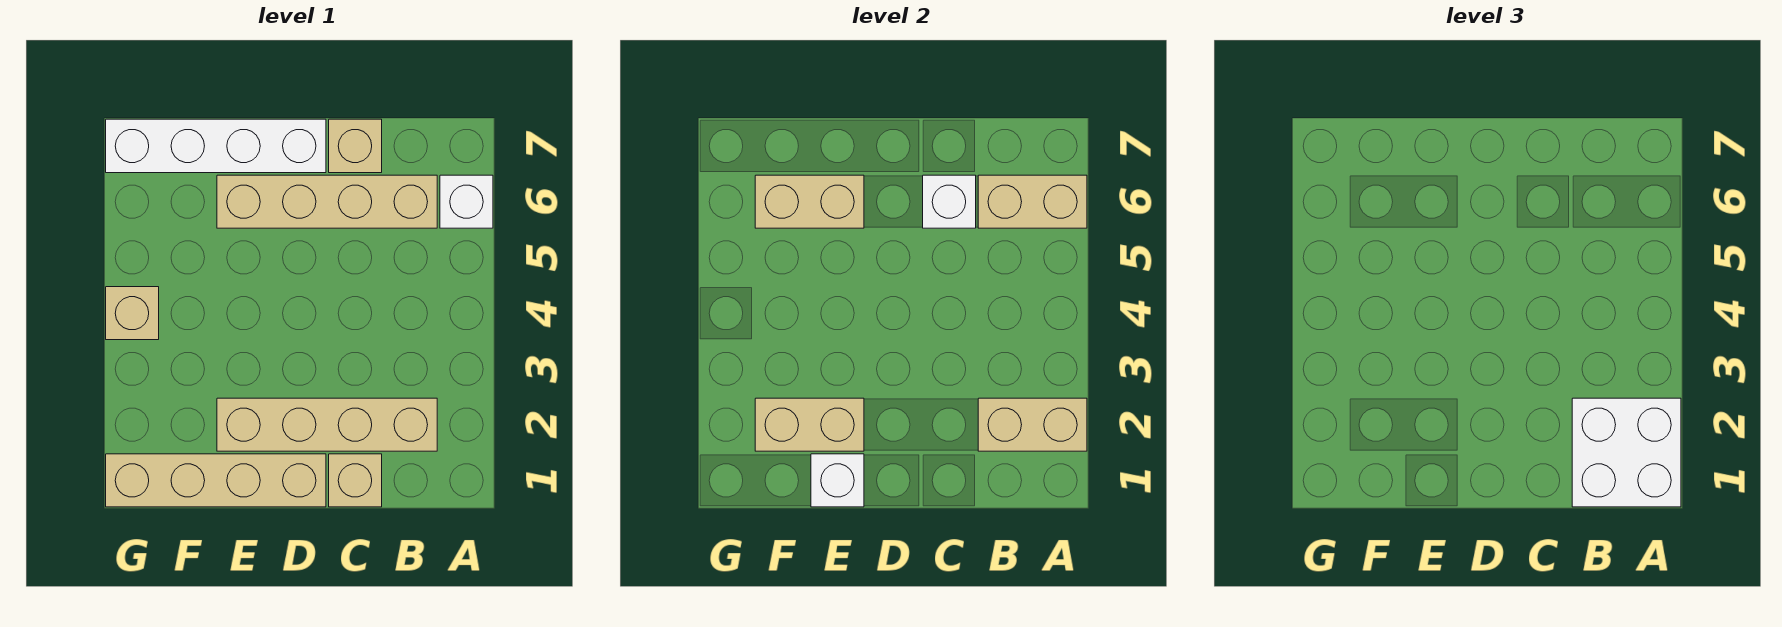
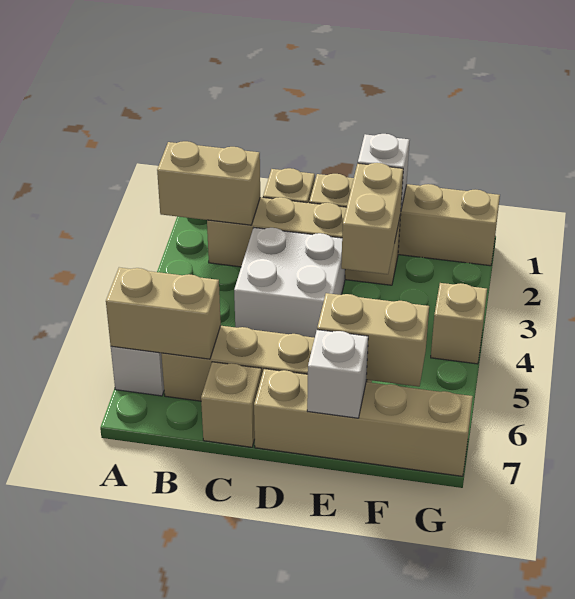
white 2x2 brick [1572,398,1681,507] -> white 2x2 brick moved to [234,228,345,338]
white 1x1 brick [923,175,976,228] -> white 1x1 brick moved to [307,330,368,418]
white 1x4 brick [106,119,326,173] -> tan 1x4 brick [254,369,473,476]
tan 1x2 brick [755,398,864,451] -> tan 1x2 brick turned to [341,163,403,274]

